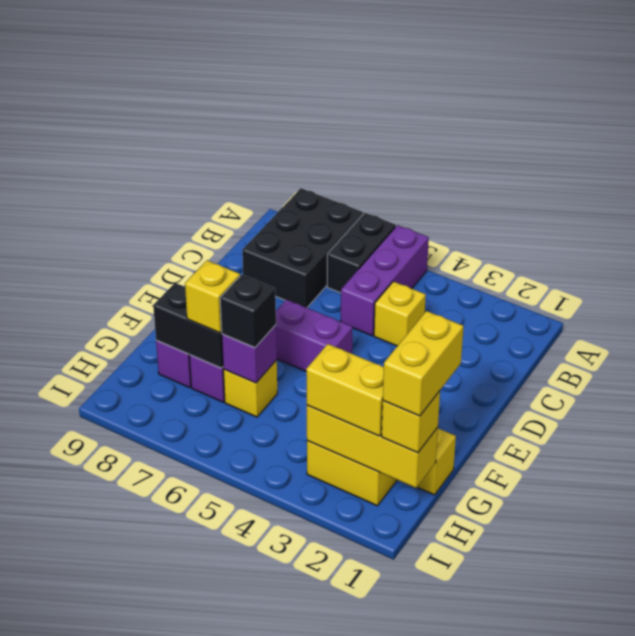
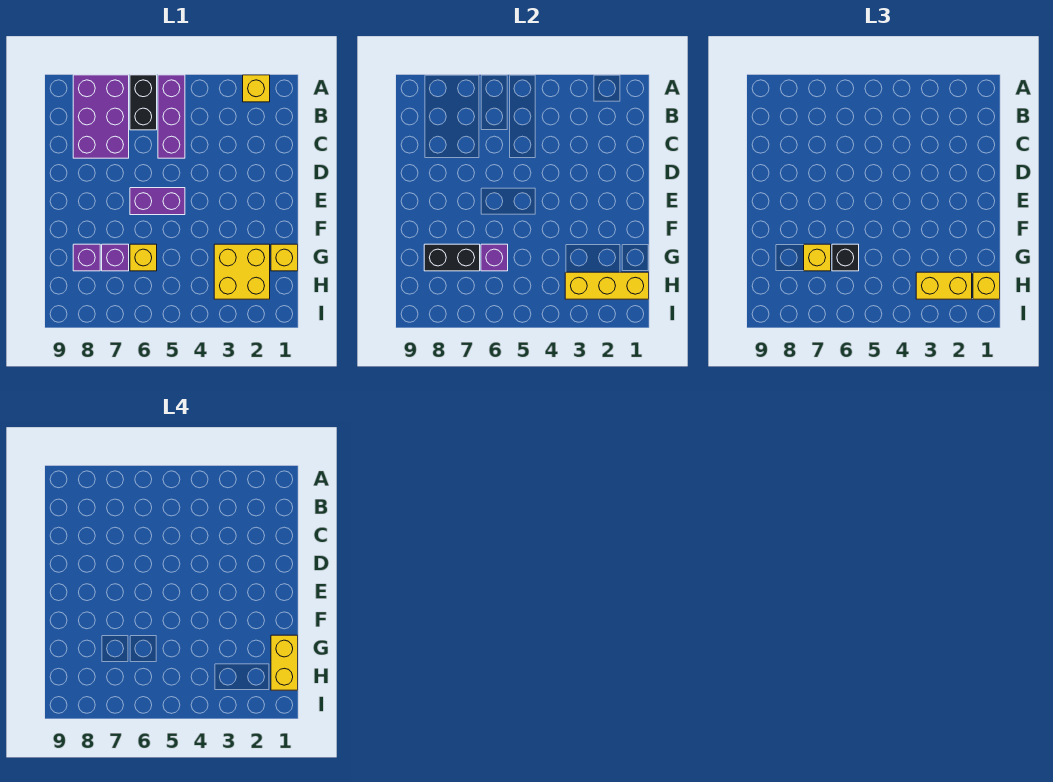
black 2x3 brick [242,188,363,308] -> purple 2x3 brick [73,75,129,158]
yellow 1x1 brick [374,281,426,346] -> yellow 1x1 brick moved to [243,75,270,102]

